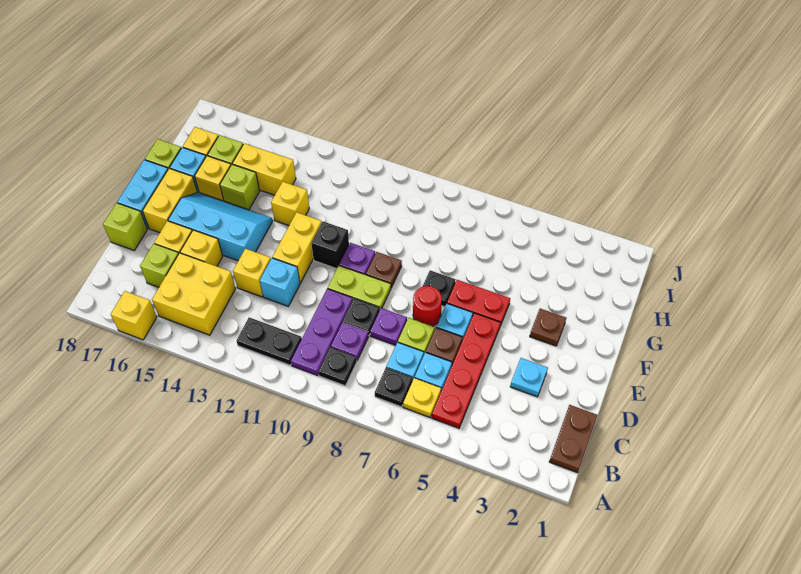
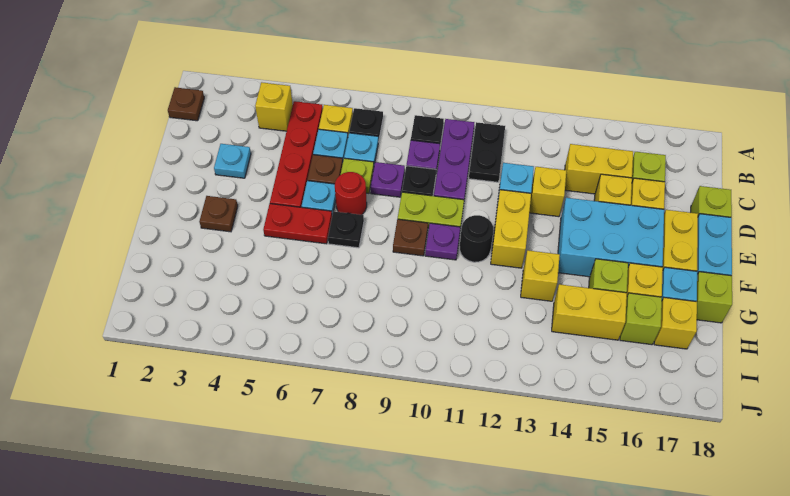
yellow 1x1 brick [111,291,157,340] -> yellow 1x1 brick moved to [255,82,293,131]
brown 1x2 plate [549,405,597,473] -> brown 1x1 plate [168,87,204,121]
black 1x2 plate [237,317,302,365] -> black 1x2 plate turned to [469,122,505,182]
yellow 2x2 brick [152,253,236,335] -> yellow 1x2 brick [565,144,633,194]
cyan 2x3 slope [168,192,273,261] -> cyan 2x3 brick [558,198,664,277]
black 1x1 brick [311,221,349,269] -> black 1x1 round brick [460,215,493,262]

